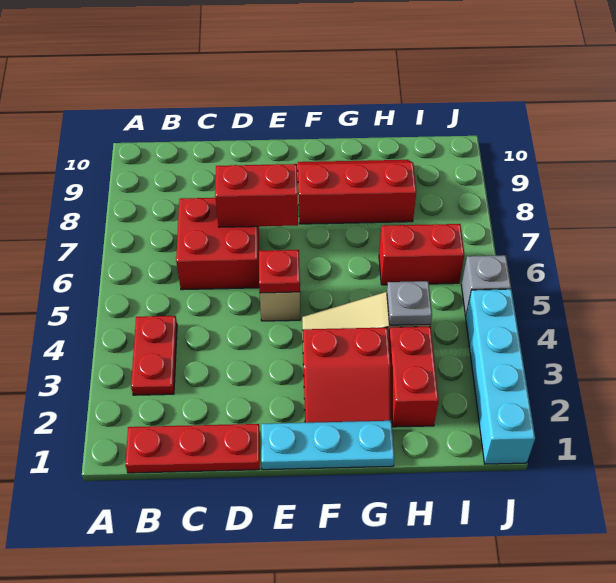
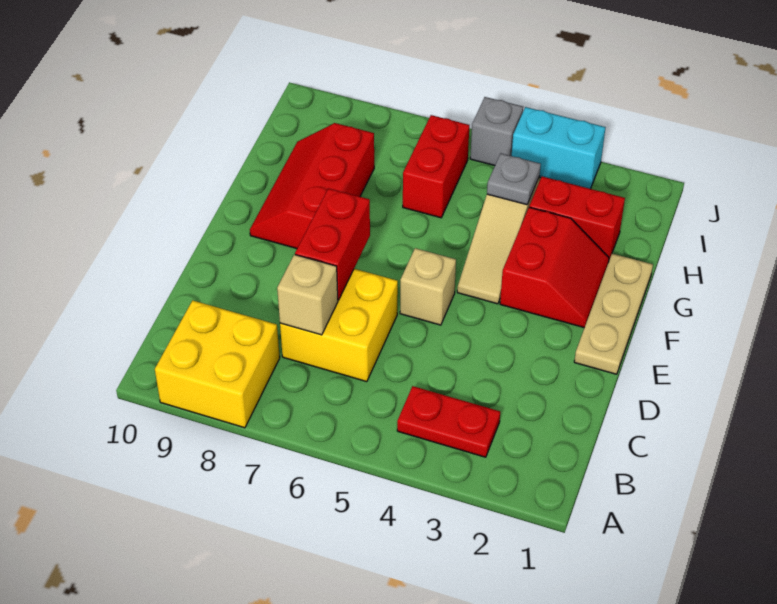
none -> yellow 2x2 brick [155,300,280,428]
red 1x3 plate [125,424,260,473] -> none
red 2x2 brick [176,198,259,290] -> yellow 2x2 brick [280,269,398,382]
none -> tan 1x1 brick [277,255,338,335]
cyan 1x3 plate [261,421,395,470] -> tan 1x3 plate [574,254,653,374]
red 1x1 plate [259,250,300,293] -> none
cyan 1x4 brick [466,289,535,464] -> cyan 1x2 brick [512,107,606,189]

